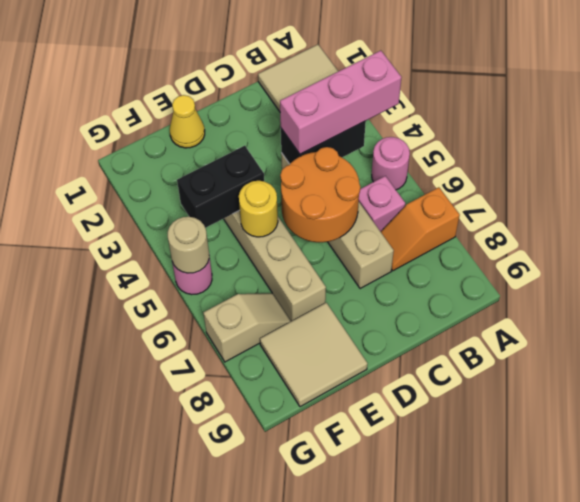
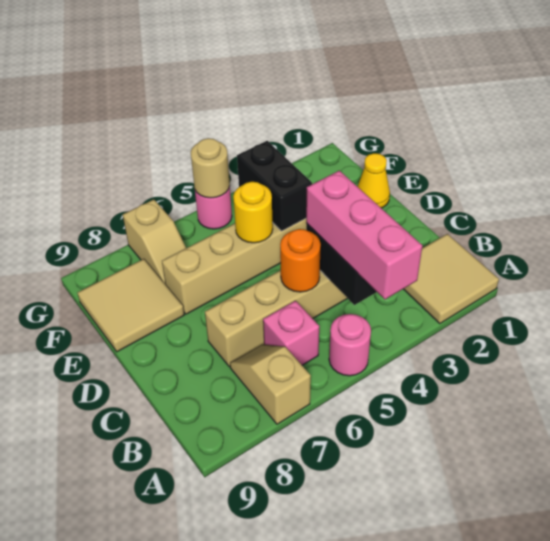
orange 1x2 slope [381,187,460,271] -> tan 1x2 slope [230,344,311,424]
orange 2x2 round brick [280,147,360,242] -> orange 1x1 round brick [280,229,321,292]

